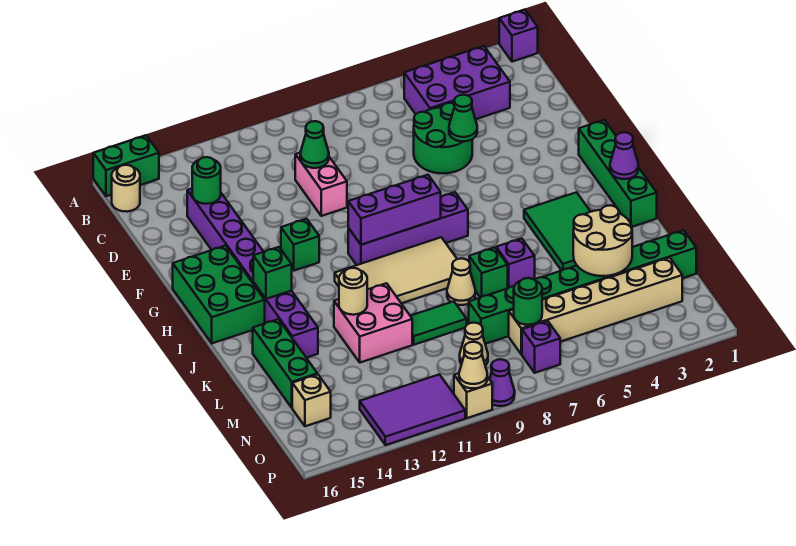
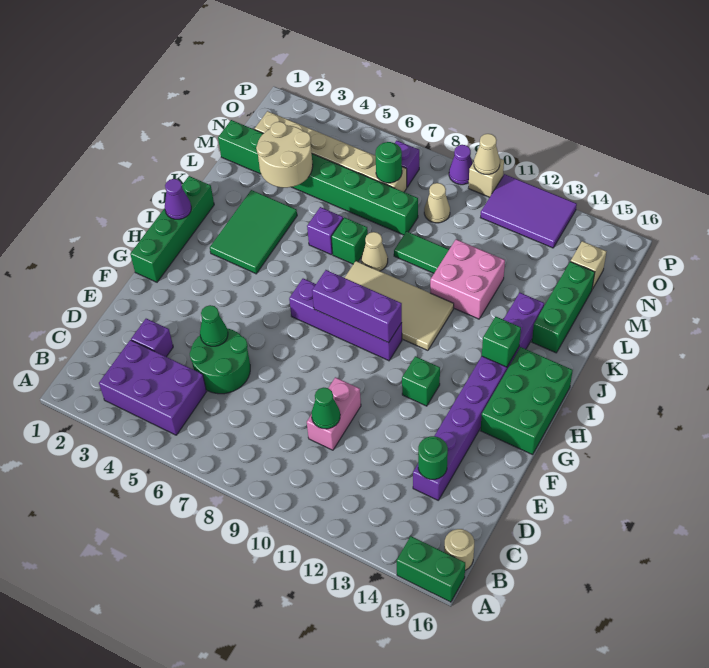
purple 1x1 brick [499,10,538,62] -> purple 1x1 brick moved to [131,319,173,357]
tan 1x1 round brick [339,268,367,315] -> none

